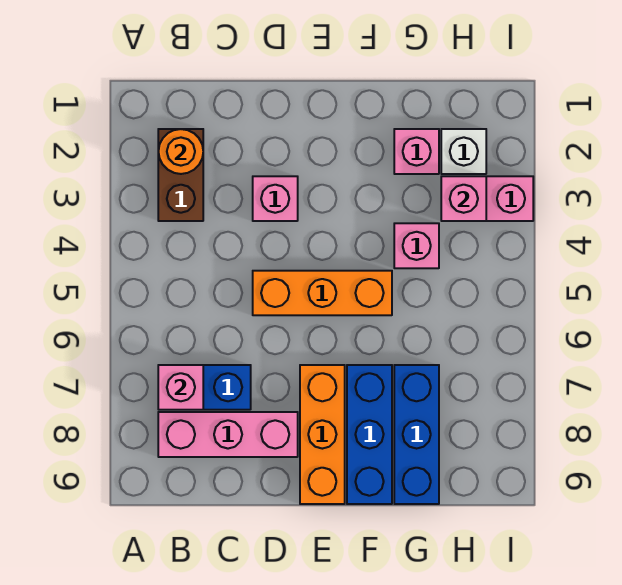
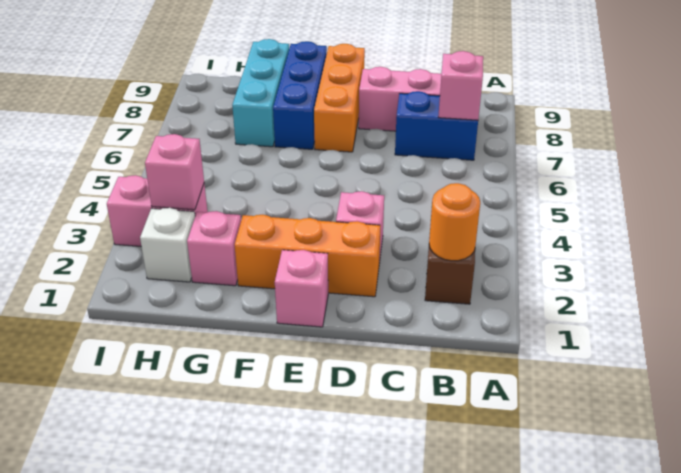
orange 1x3 brick [253,271,392,315] -> orange 1x3 brick moved to [235,215,381,297]
pink 1x1 brick [394,223,439,268] -> pink 1x1 brick moved to [275,250,328,327]
blue 1x3 brick [394,365,439,504] -> cyan 1x3 brick [232,39,289,147]

